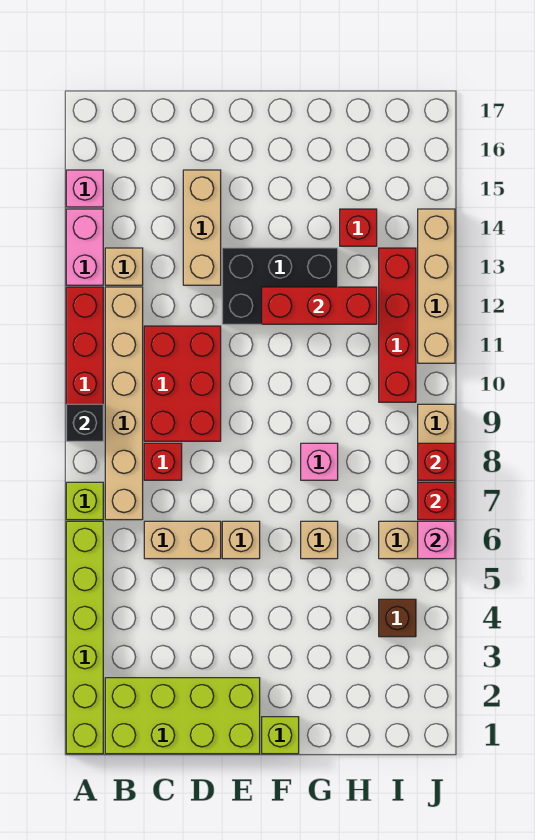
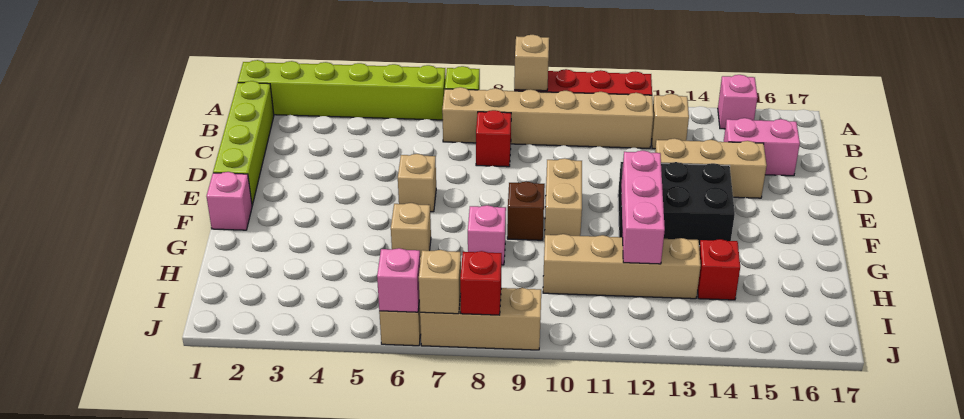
black 1x1 brick [66,404,103,441] -> tan 1x1 brick [514,35,549,91]
pink 1x2 brick [66,209,103,285] -> pink 1x2 brick moved to [724,118,800,176]
lime 2x4 brick [105,678,260,754] -> lime 1x4 brick [213,81,274,205]
tan 1x2 brick [144,521,221,559] -> tan 1x2 brick moved to [545,158,582,236]
red 2x3 brick [144,326,221,441] -> none
black 2x3 brick [222,248,338,324] -> black 2x3 brick turned to [618,162,735,246]
lime 1x1 brick [262,717,299,754] -> pink 1x1 brick [207,172,252,230]
red 1x3 brick [262,287,377,324] -> pink 1x3 brick [621,151,665,264]
brown 1x1 brick [379,599,416,637] -> brown 1x1 brick moved to [507,182,545,240]
red 1x4 brick [379,248,416,402] -> none
red 1x1 brick [418,482,455,520] -> tan 1x1 brick [419,250,461,314]
tan 1x4 brick [418,209,455,363] -> tan 1x4 brick moved to [543,234,701,299]

